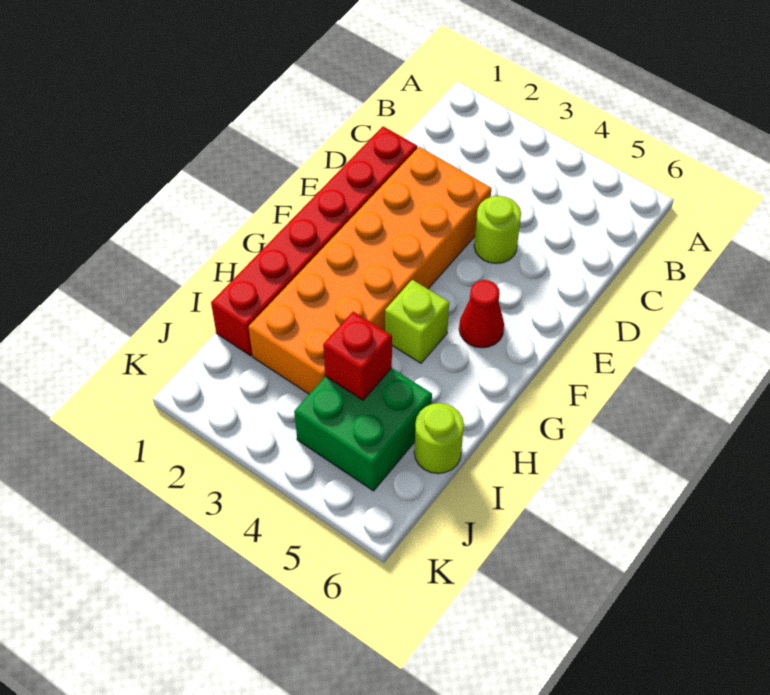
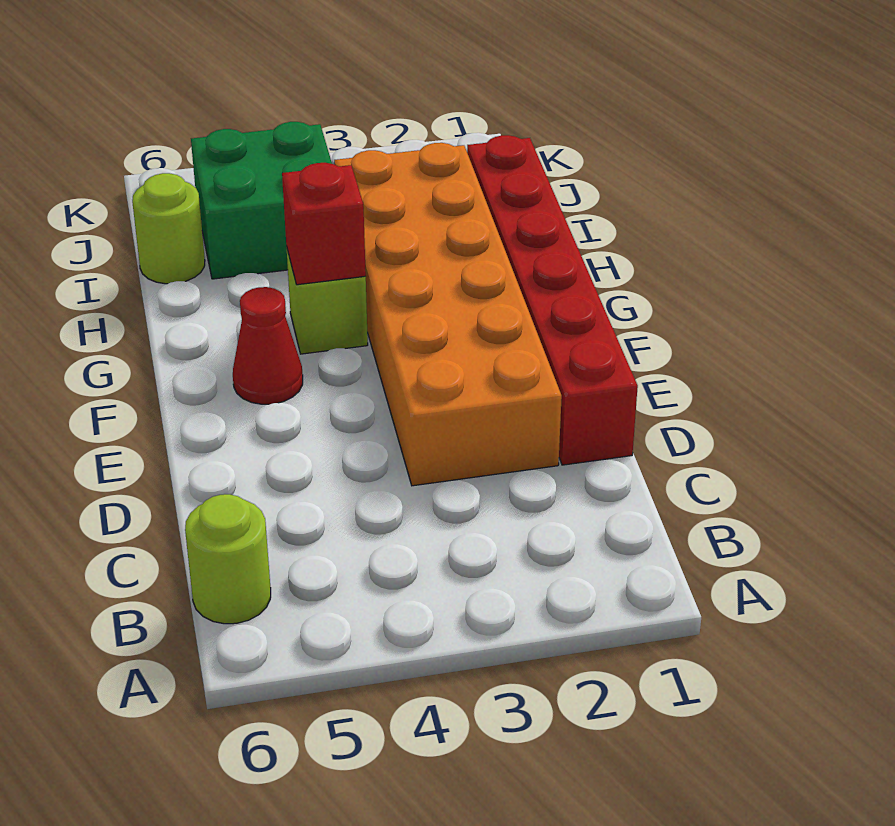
lime 1x1 round brick [474,196,521,263] -> lime 1x1 round brick moved to [185,494,271,624]
red 1x1 brick [323,312,392,400] -> red 1x1 brick moved to [282,163,366,285]

